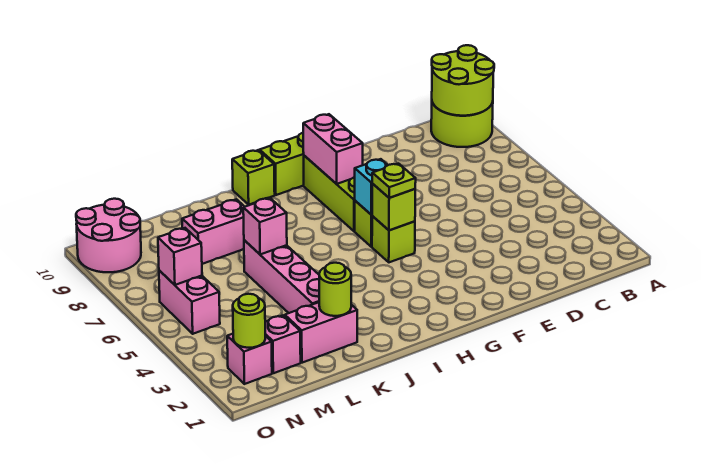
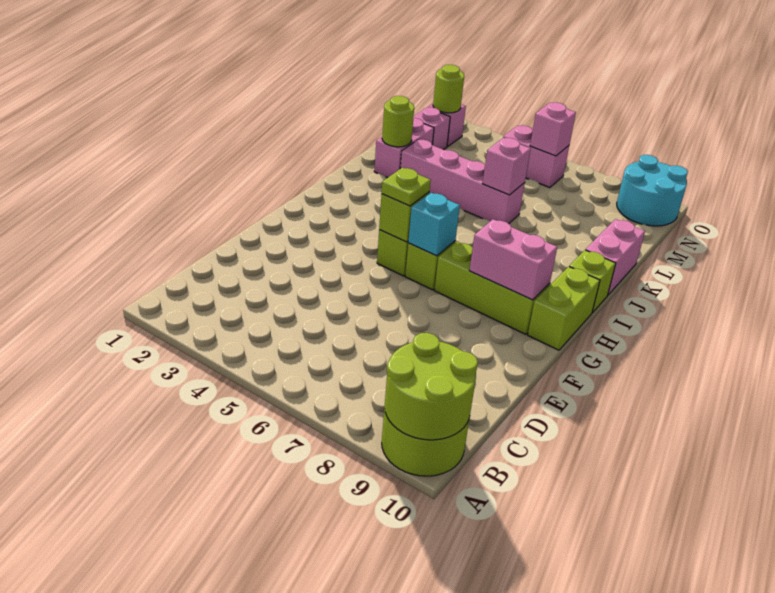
pink 1x2 brick [182,199,244,264] -> pink 1x2 brick moved to [586,219,645,295]
pink 2x2 round brick [76,199,141,272] -> cyan 2x2 round brick [617,155,688,226]

